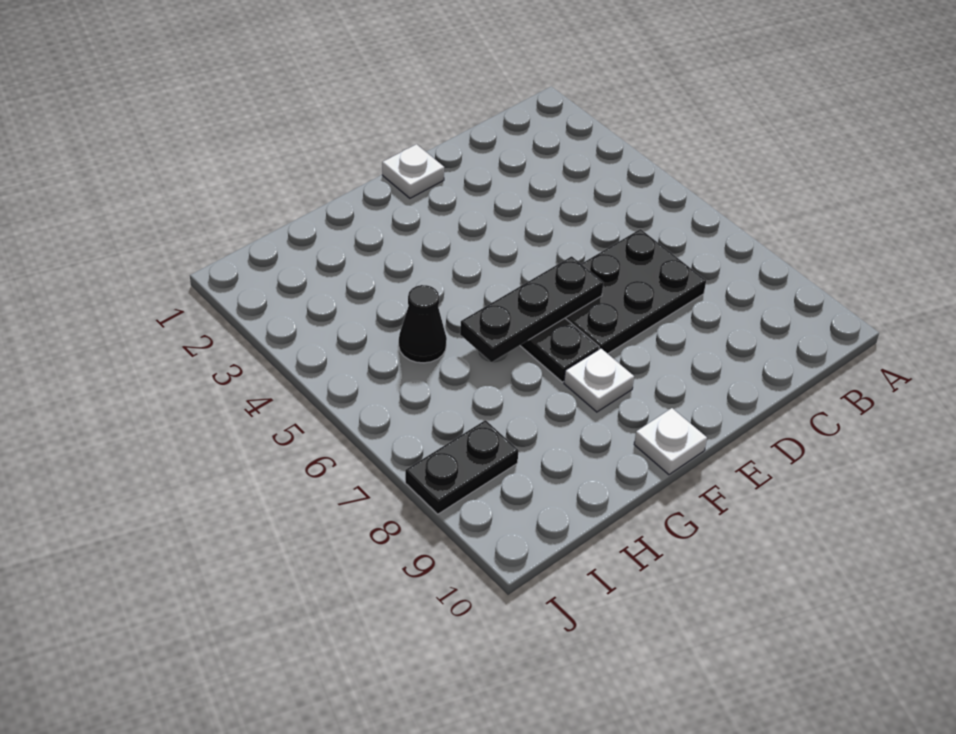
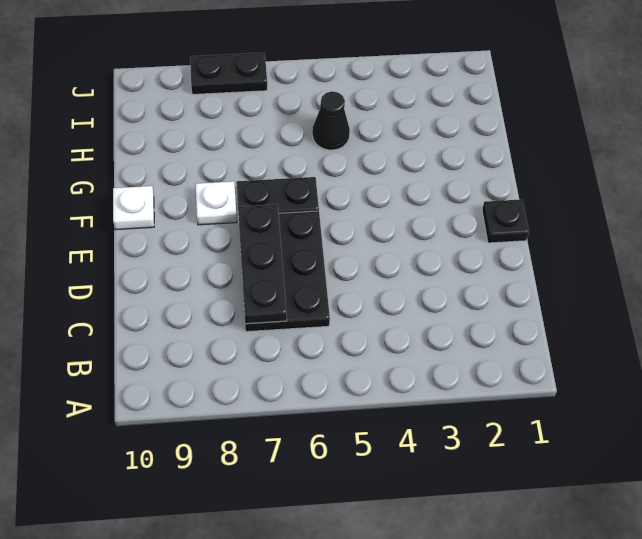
white 1x1 plate [382,144,444,198] -> black 1x1 plate [482,199,529,243]
black 1x3 plate [460,256,603,362] -> black 1x3 plate moved to [238,204,287,324]
black 1x2 plate [405,420,519,514] -> black 1x2 plate turned to [190,53,267,94]

